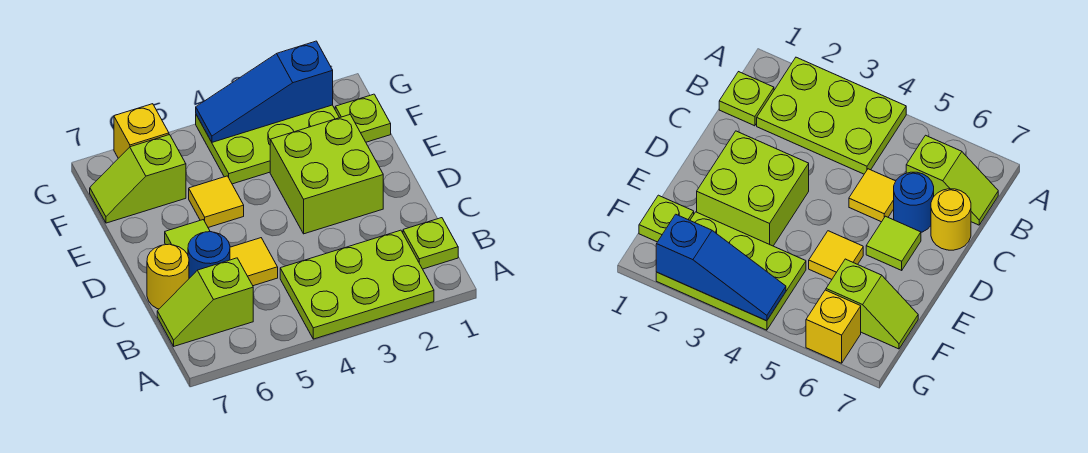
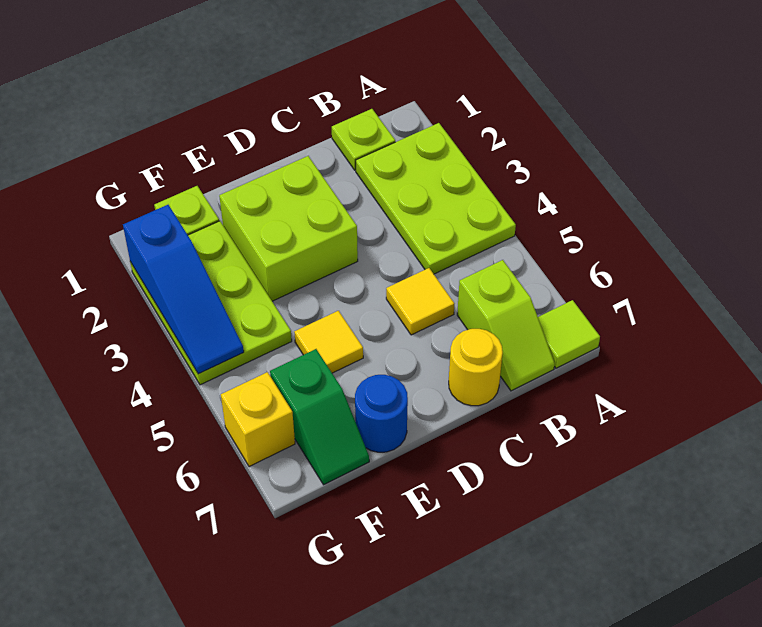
blue 1x1 round brick [188,232,230,278] -> blue 1x1 round brick moved to [355,375,408,452]
lime 1x1 tile [165,220,210,254] -> lime 1x1 tile moved to [538,300,600,368]
lime 1x2 slope [90,135,186,223] -> green 1x2 slope [270,349,369,485]

